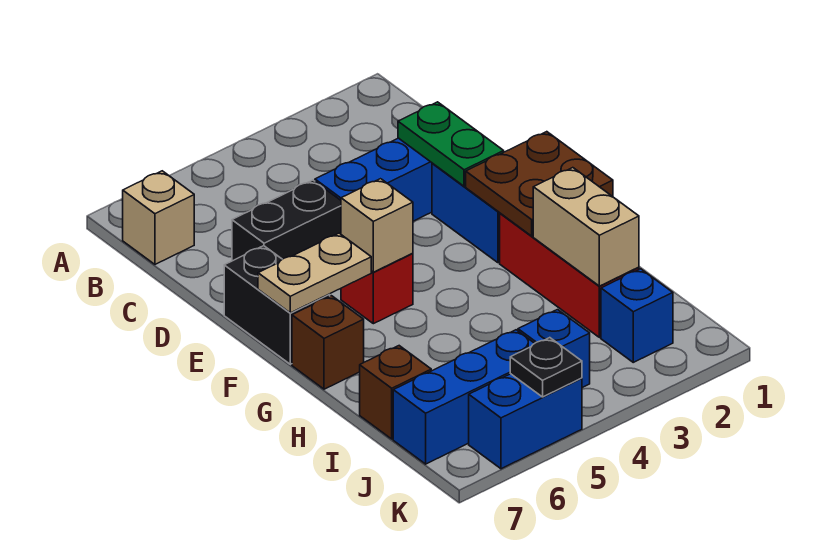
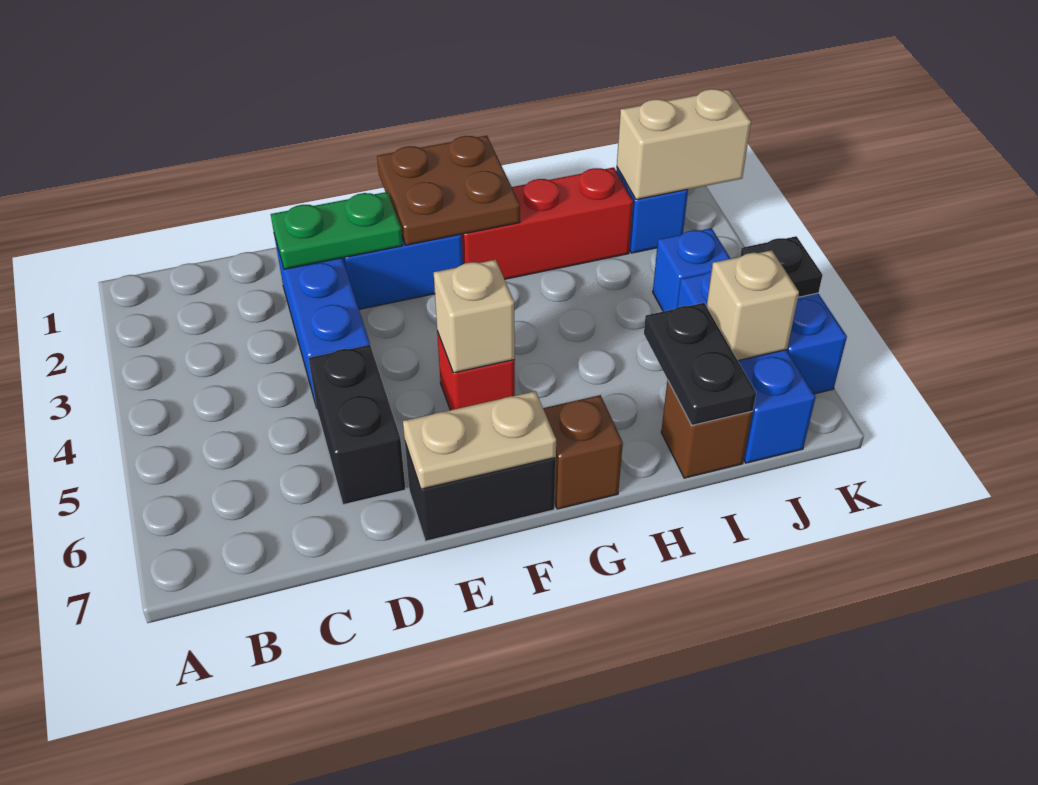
tan 1x1 brick [123,171,194,264] -> tan 1x1 brick moved to [707,250,799,361]
tan 1x2 plate [258,233,371,313] -> tan 1x2 plate turned to [403,391,556,489]
tan 1x2 brick [533,168,639,286] -> tan 1x2 brick moved to [617,89,751,200]
none -> black 1x2 plate [644,303,756,425]

